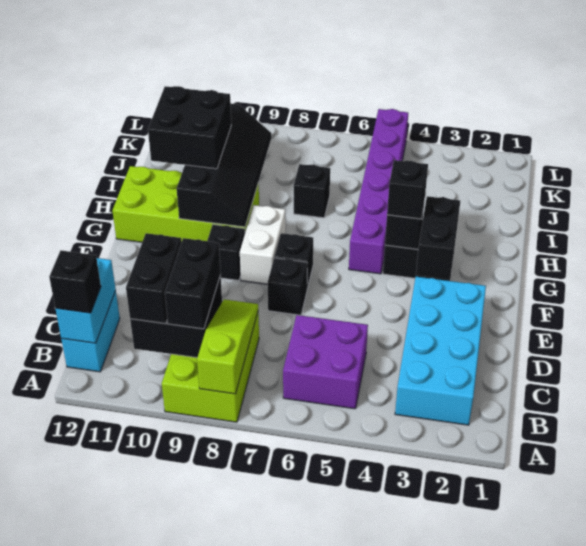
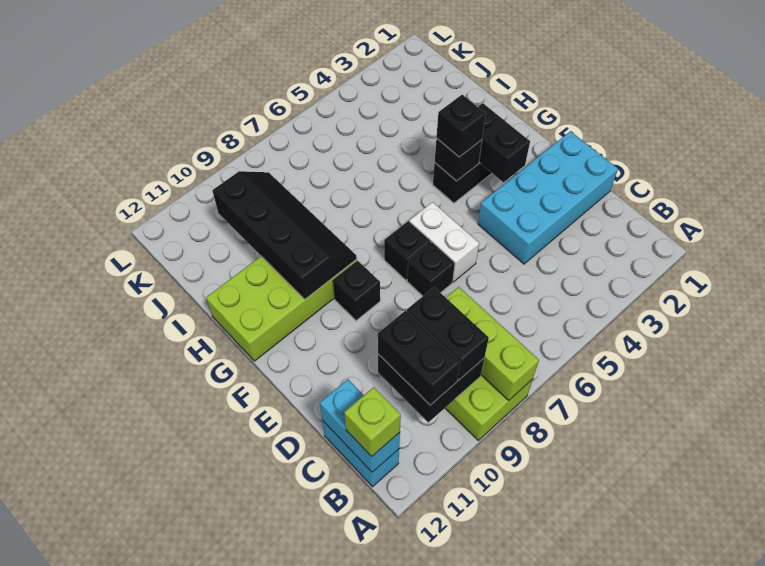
lime 1x3 slope [197,299,258,394] -> lime 1x3 brick [446,287,539,401]
cyan 2x4 brick [395,277,486,425] -> cyan 2x4 brick turned to [478,131,618,264]
purple 2x2 brick [283,315,368,409] -> none
black 1x1 brick [49,250,101,313] -> lime 1x1 brick [344,387,401,457]
white 1x2 brick [240,205,286,284] -> white 1x2 brick moved to [409,202,479,282]
purple 1x6 brick [349,109,408,274] -> none
black 2x2 brick [148,86,231,169] -> none
black 1x1 brick [294,164,330,218] -> none

